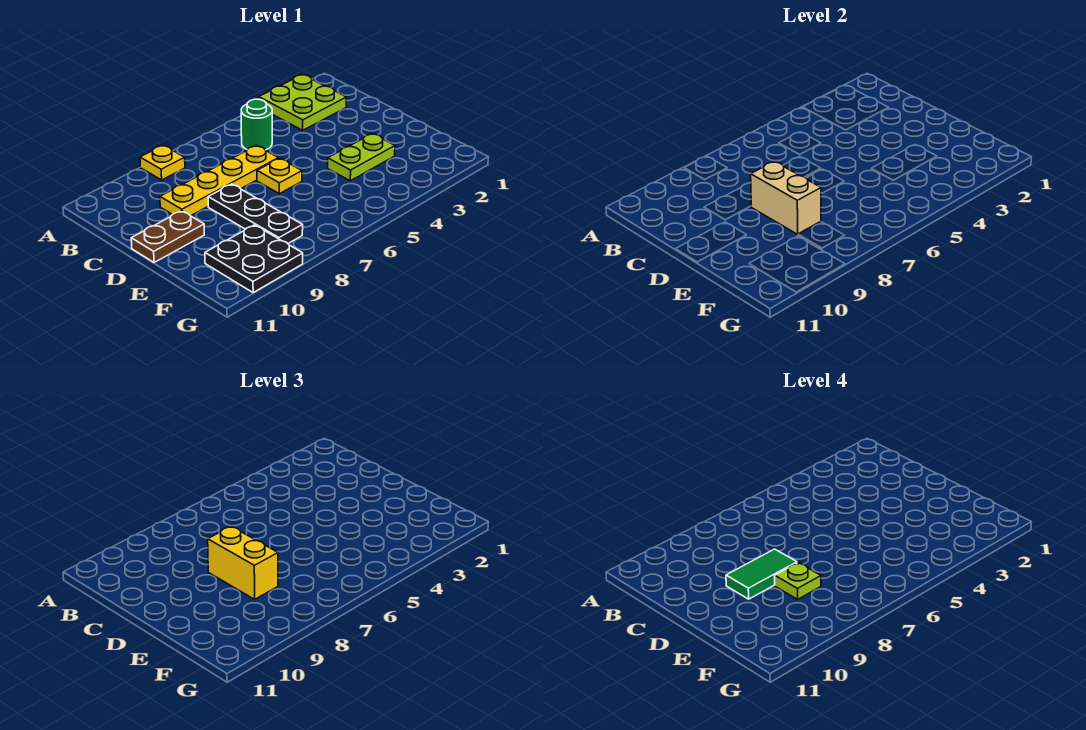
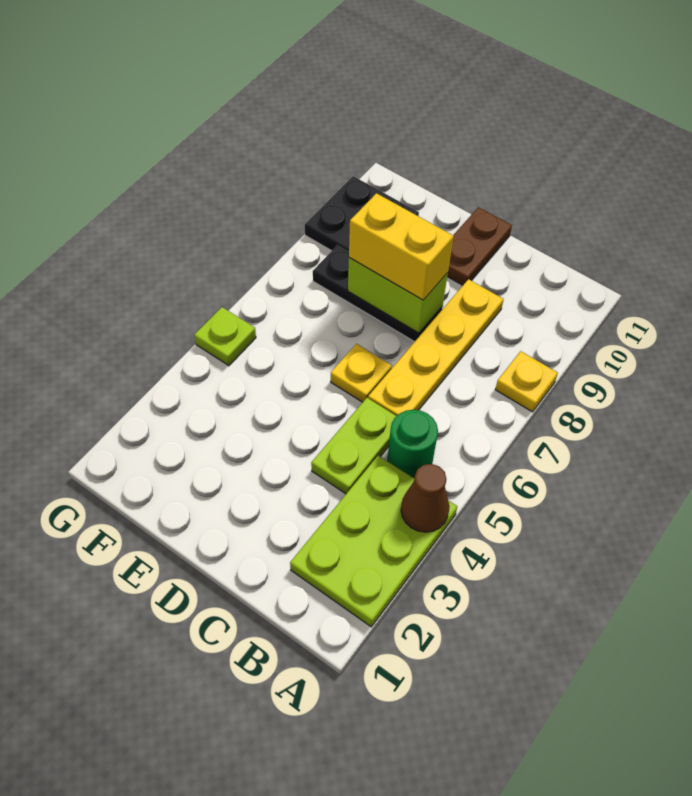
lime 2x2 plate [259,75,346,130] -> lime 2x3 plate [290,455,458,627]
none -> brown 1x1 cone [401,464,450,532]
tan 1x2 brick [751,161,821,234] -> lime 1x2 brick [348,258,448,333]
green 1x2 tile [726,549,797,599] -> none
lime 1x2 plate [328,134,395,181] -> lime 1x2 plate moved to [311,398,396,494]
lime 1x1 plate [775,563,821,599] -> lime 1x1 plate moved to [194,307,256,366]

